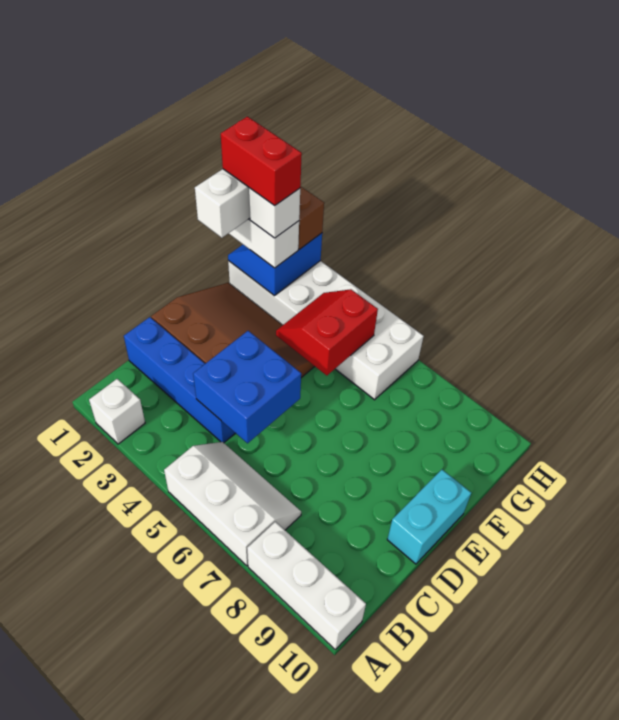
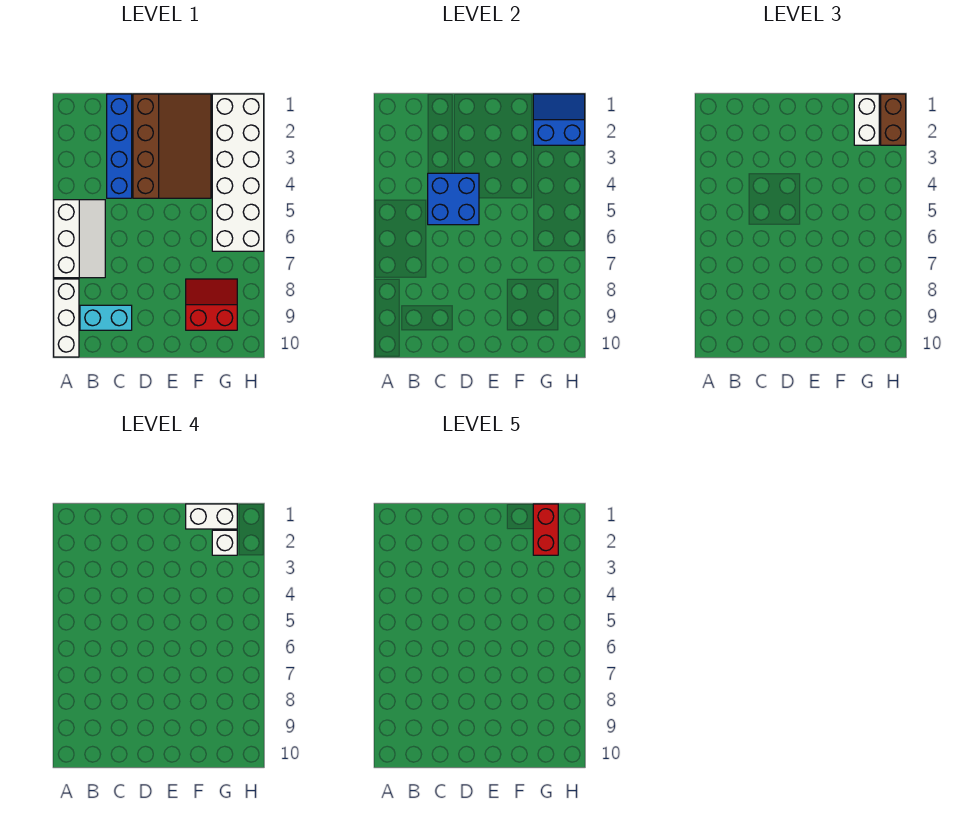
white 1x1 brick [89,379,145,444] -> none
cyan 1x2 brick [387,470,471,564] -> cyan 1x2 brick moved to [80,305,132,330]
red 2x2 slope [276,289,378,376] -> red 2x2 slope moved to [186,279,237,330]

